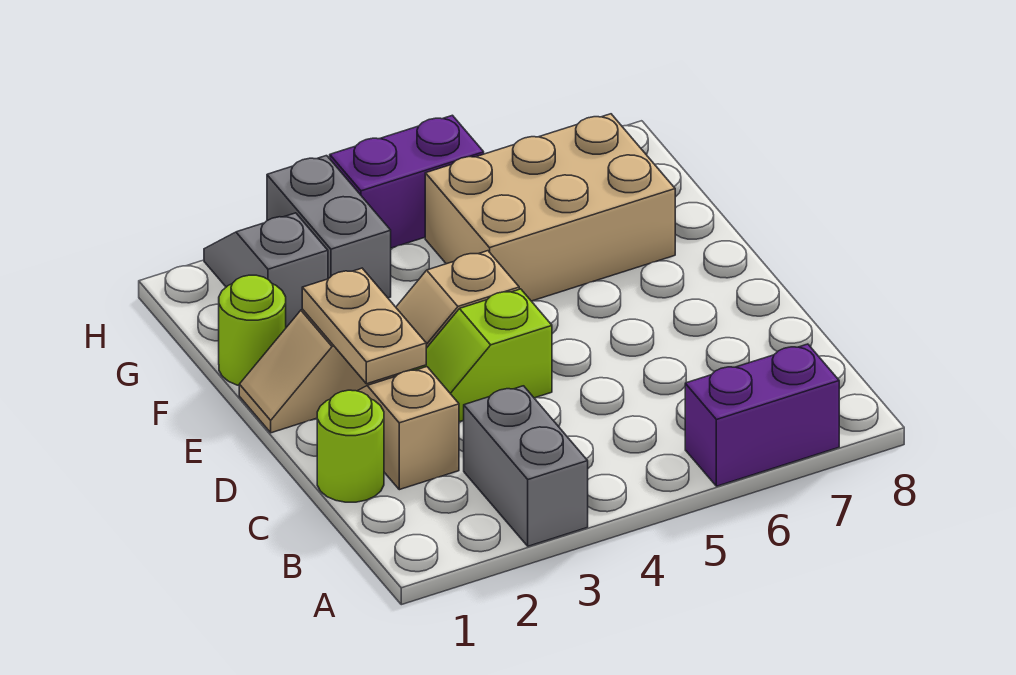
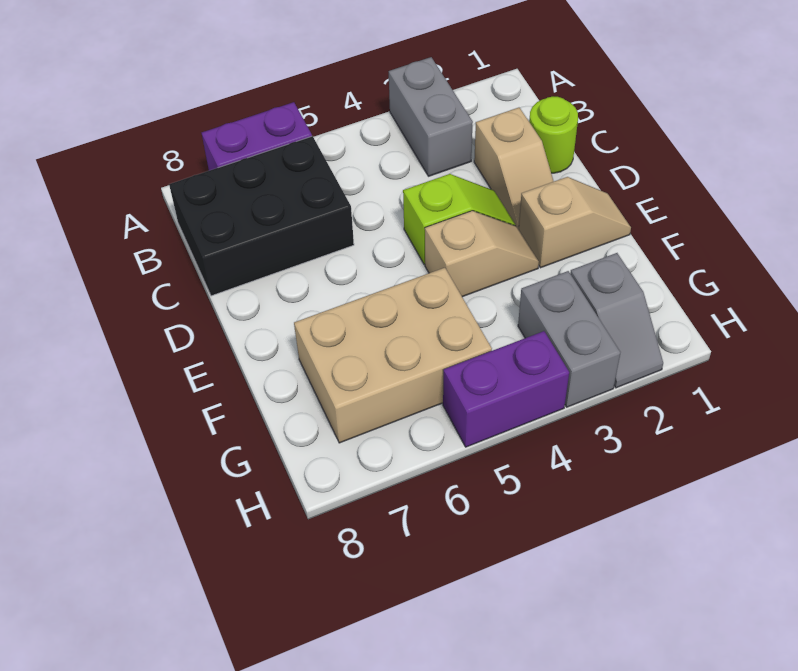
none -> black 2x3 brick [169,136,354,296]
tan 1x2 plate [302,268,426,384] -> none
lime 1x1 round brick [219,275,286,385] -> none

